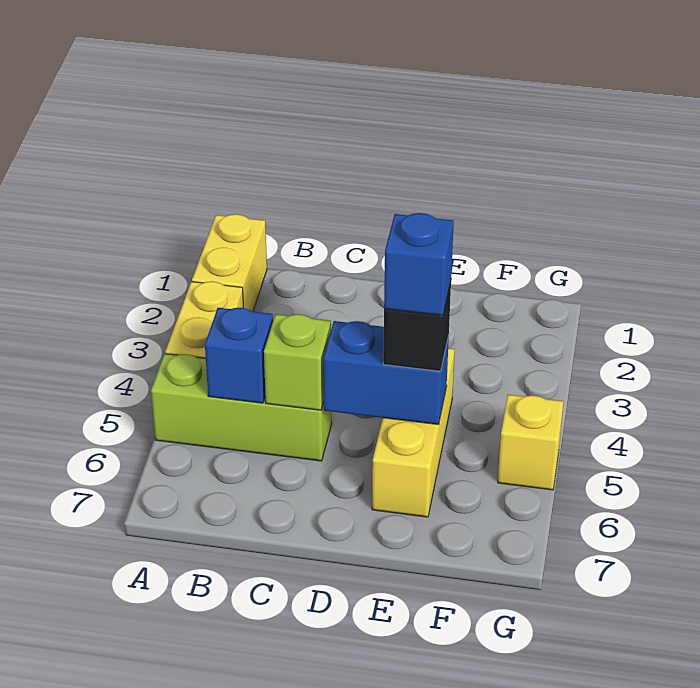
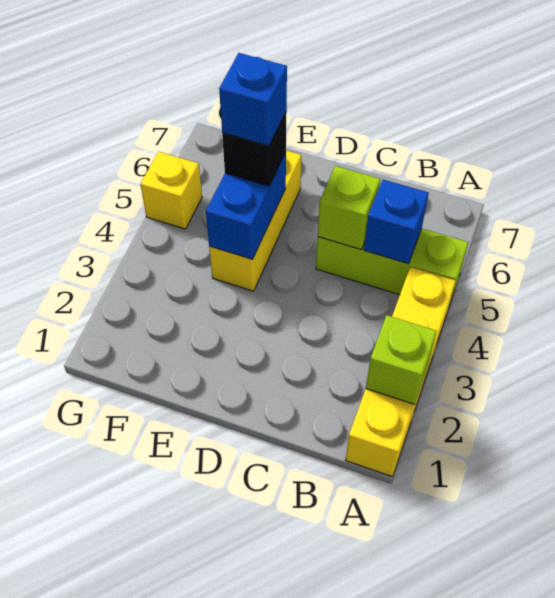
none -> lime 1x1 brick [366,315,437,404]
blue 1x2 brick [323,321,449,425] -> blue 1x2 brick turned to [206,153,286,259]

